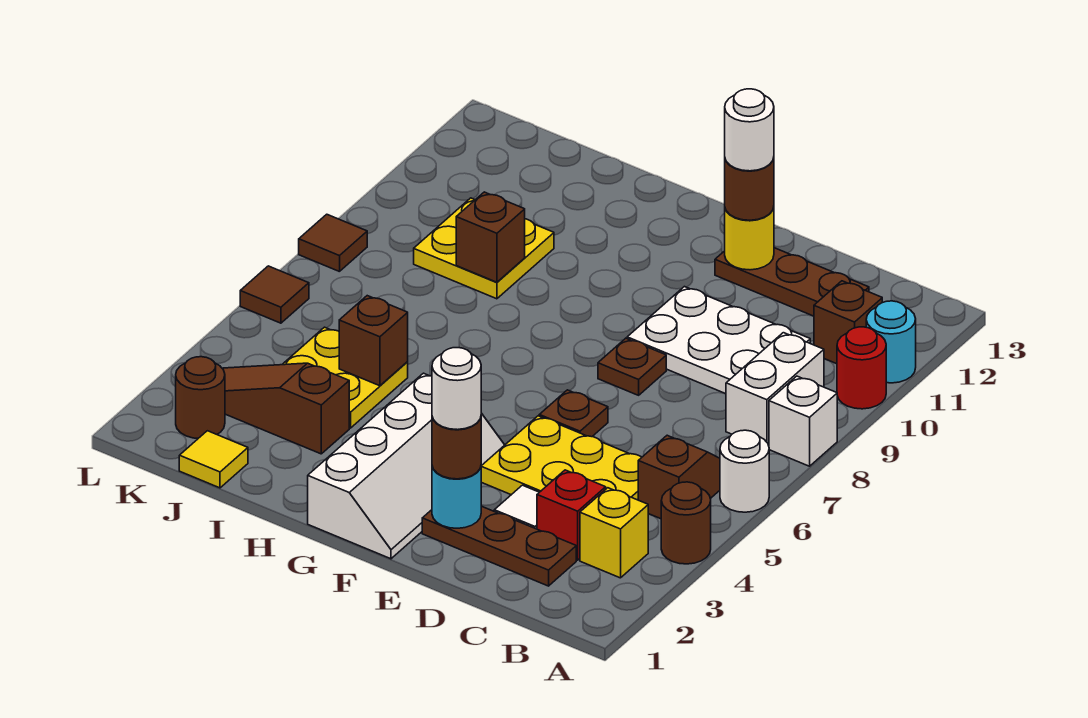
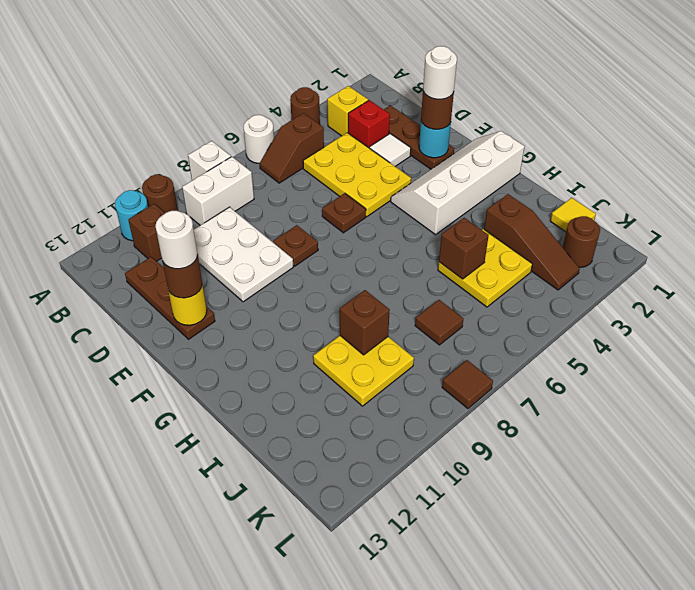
red 1x1 round brick [837,327,886,409] -> brown 1x1 round brick [142,174,178,213]
brown 1x1 tile [240,266,309,323] -> brown 1x1 tile moved to [415,300,463,345]

